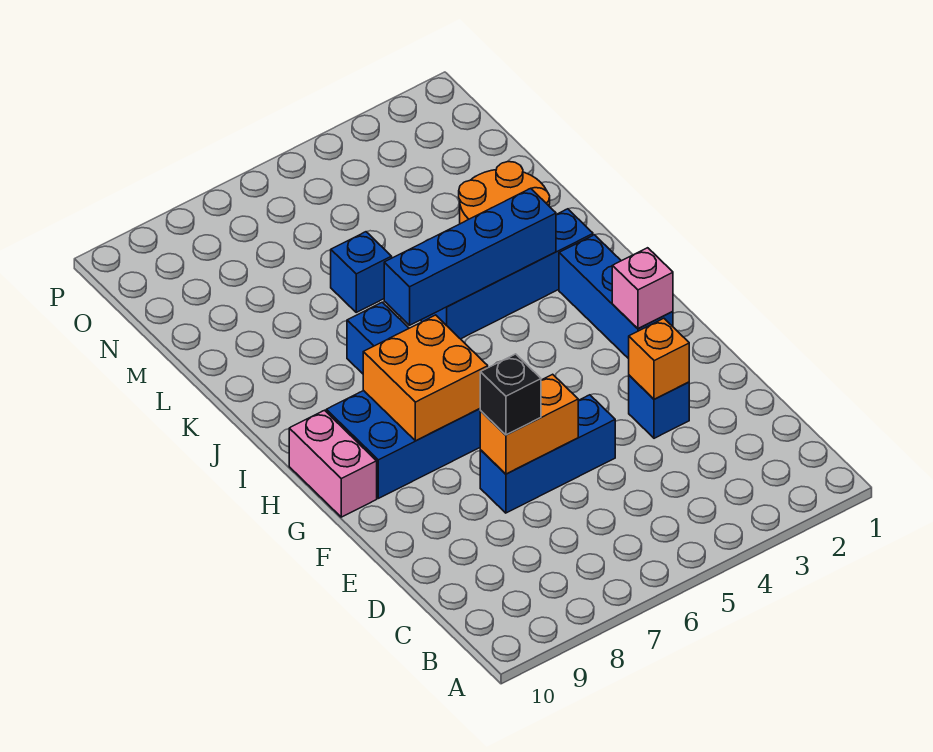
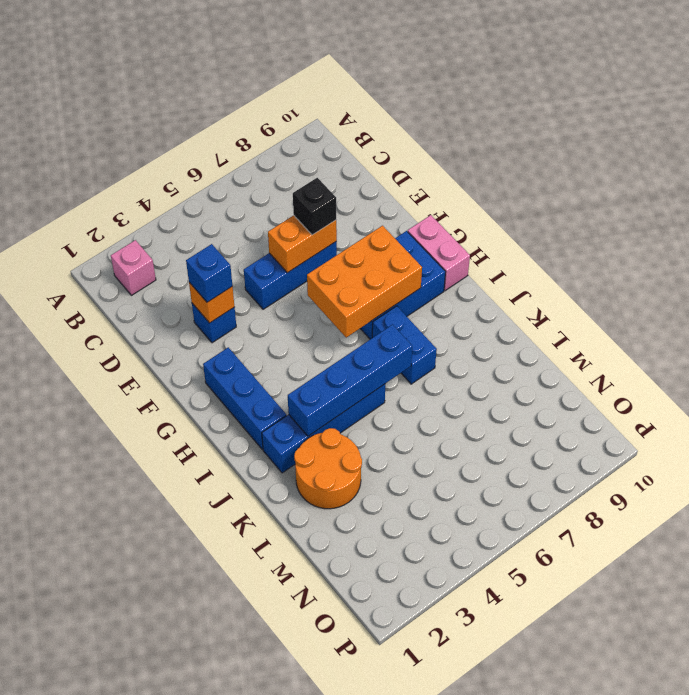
pink 1x1 brick [612,248,673,328] -> pink 1x1 brick moved to [111,240,156,295]
orange 2x2 brick [363,315,488,441] -> orange 2x3 brick [307,226,422,338]
blue 1x1 brick [331,232,392,312] -> blue 1x1 brick moved to [186,244,232,302]

